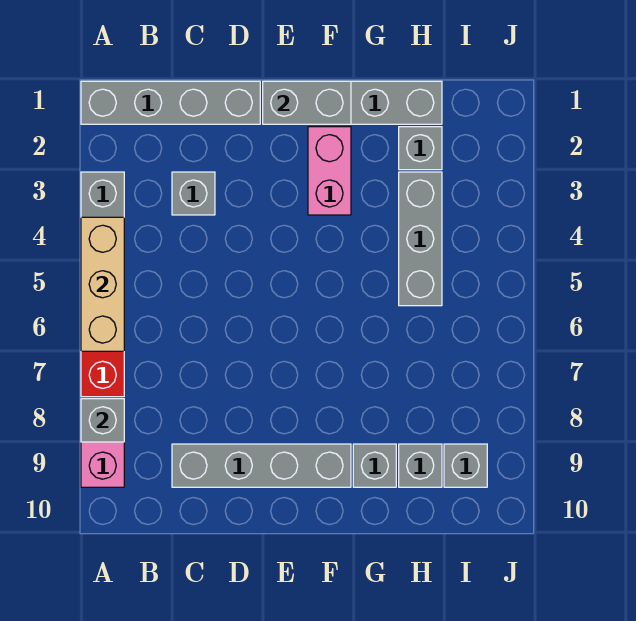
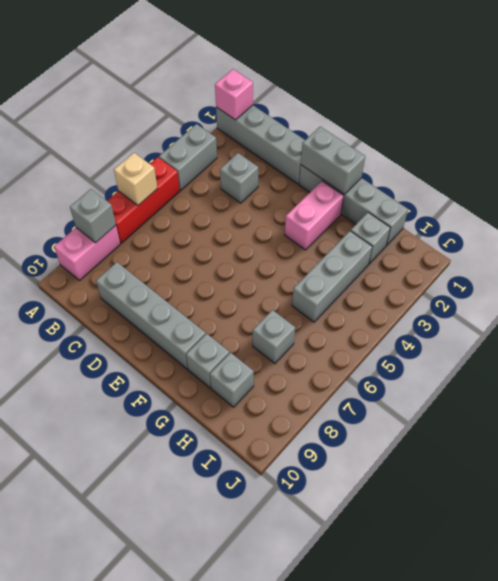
none -> pink 1x1 brick [215,69,253,120]
tan 1x3 brick [81,217,124,351] -> tan 1x1 brick [114,153,158,205]
grey 1x1 brick [444,444,487,487] -> grey 1x1 brick moved to [253,310,295,364]

